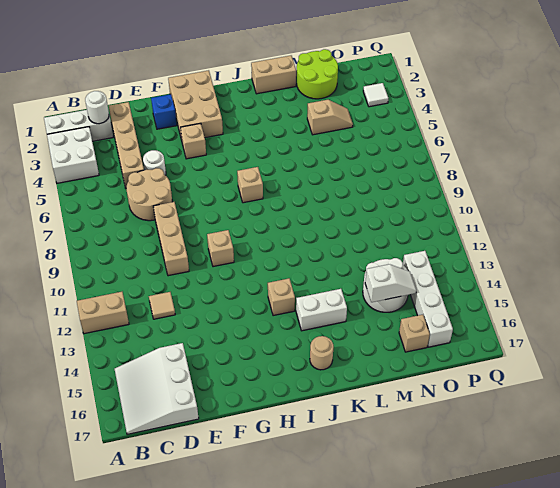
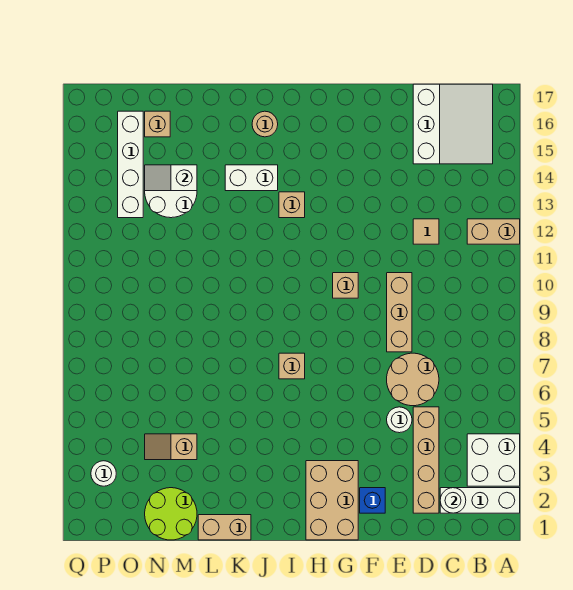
tan 1x1 brick [180,123,206,159] -> none
white 1x1 tile [363,83,388,107] -> white 1x1 round brick [91,461,116,486]

